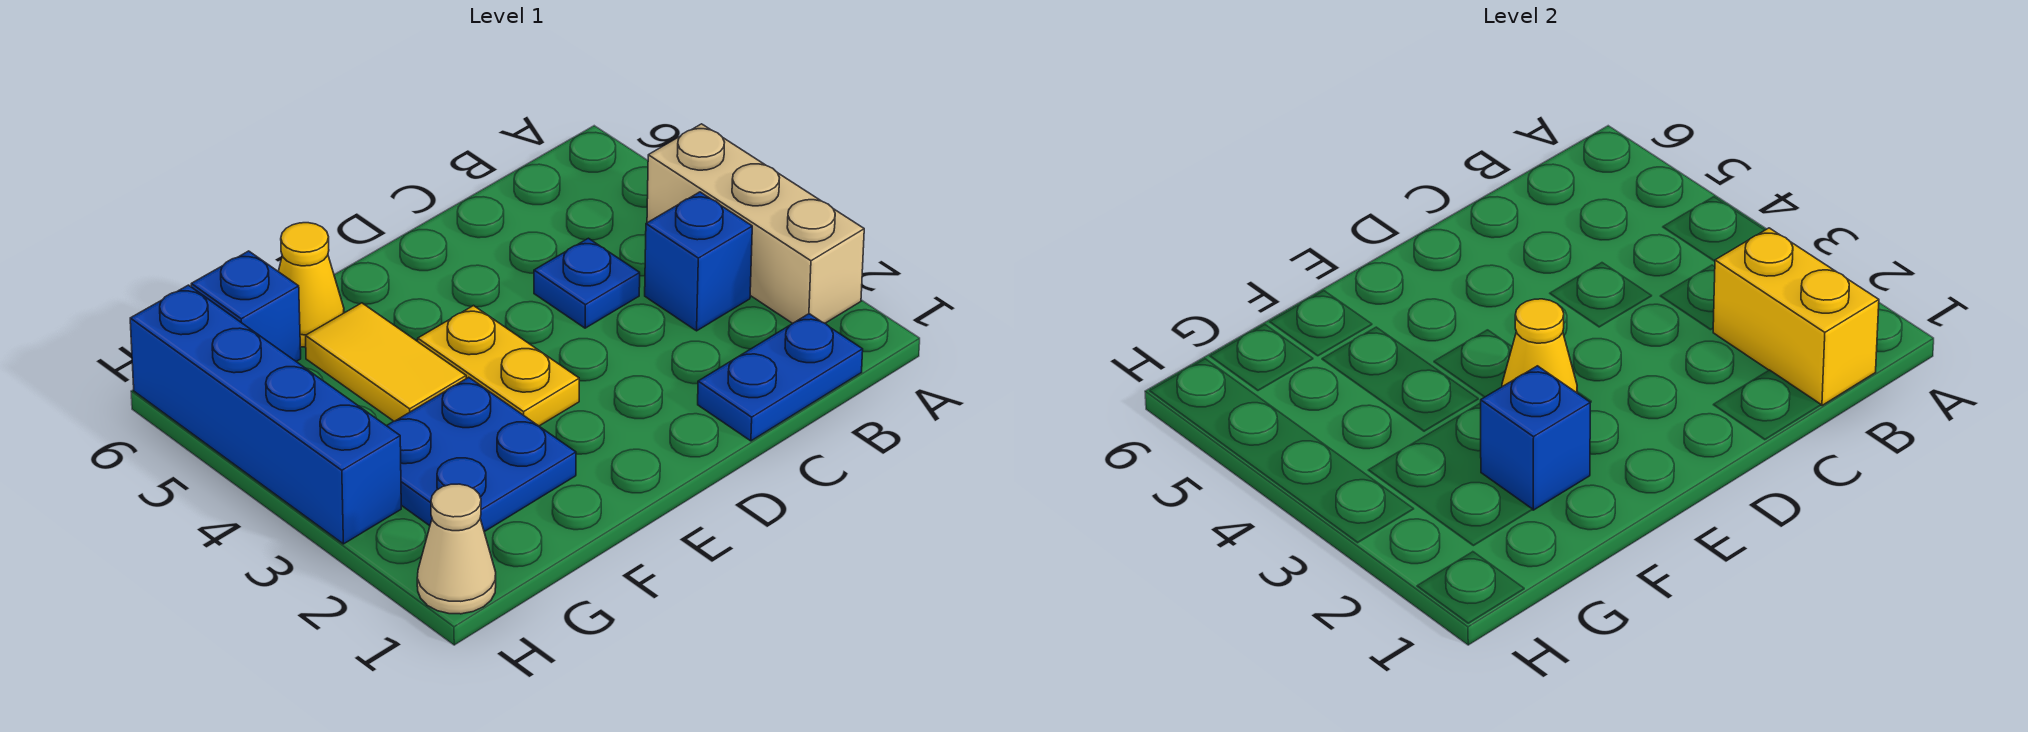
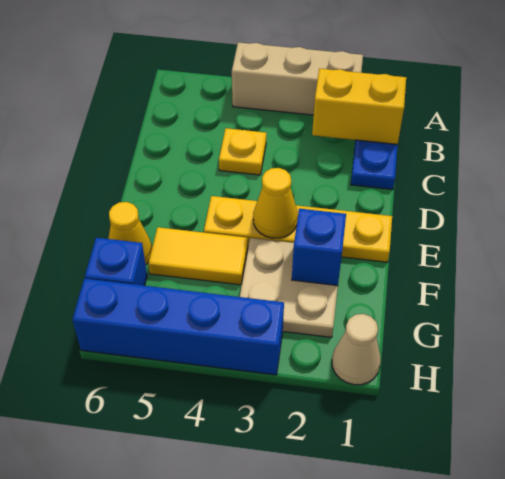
blue 1x1 brick [645,192,752,331] -> none
blue 1x1 plate [534,238,640,328] -> yellow 1x1 plate [219,128,266,175]
yellow 1x2 plate [418,306,579,426] -> yellow 1x4 plate [204,196,392,262]
blue 2x2 plate [387,377,576,532] -> tan 2x2 plate [240,238,338,337]

